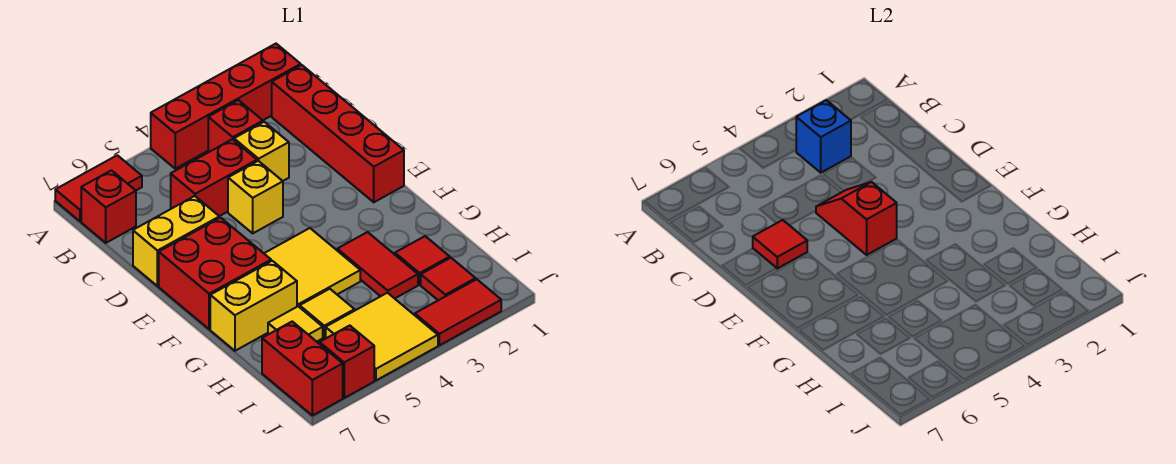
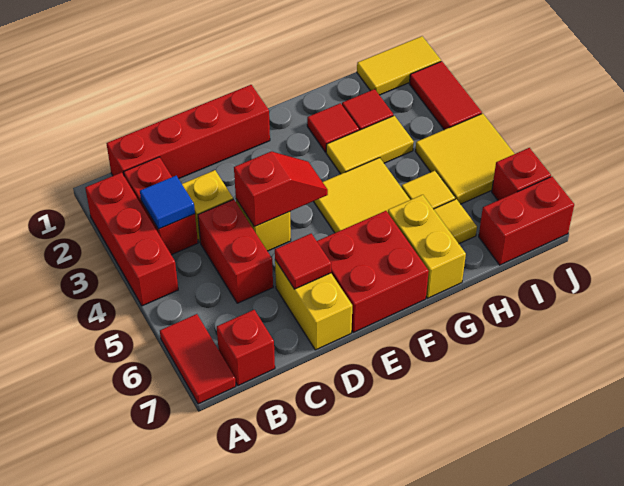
red 1x4 brick [151,44,301,169] -> red 1x3 brick [85,173,178,306]
red 1x1 brick [208,100,263,152] -> red 1x2 brick [124,157,198,255]
blue 1x1 brick [796,100,851,173] -> blue 1x1 tile [140,176,195,229]
red 1x2 slope [816,182,897,255] -> red 1x2 slope turned to [234,151,328,227]
red 1x2 tile [337,232,418,299] -> yellow 1x2 tile [326,116,414,174]
none -> yellow 1x2 tile [357,36,441,95]
red 1x1 tile [421,258,476,300] -> red 1x1 tile moved to [307,103,359,152]

